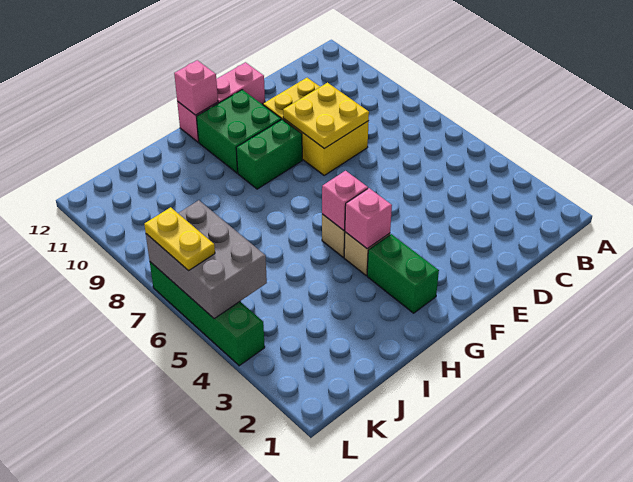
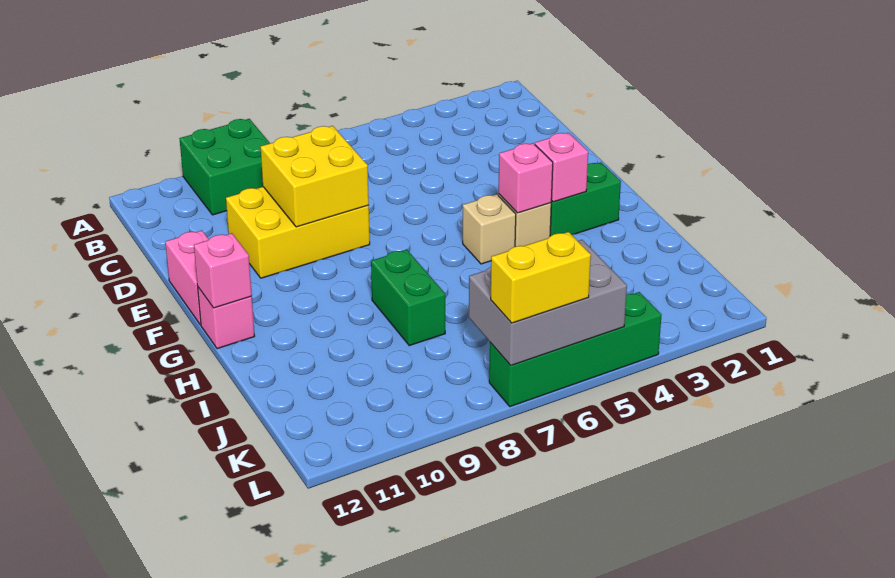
yellow 2x2 plate [283,83,369,149] -> yellow 2x2 brick [261,126,369,227]
green 1x2 brick [236,119,302,189] -> green 1x2 brick moved to [371,250,445,346]
green 2x2 brick [196,90,281,173] -> green 2x2 brick moved to [180,119,270,215]
pink 1x1 brick [322,171,368,230] -> pink 1x1 brick moved to [535,133,588,202]
yellow 1x2 plate [144,207,215,271] -> yellow 1x2 brick [491,232,591,323]

